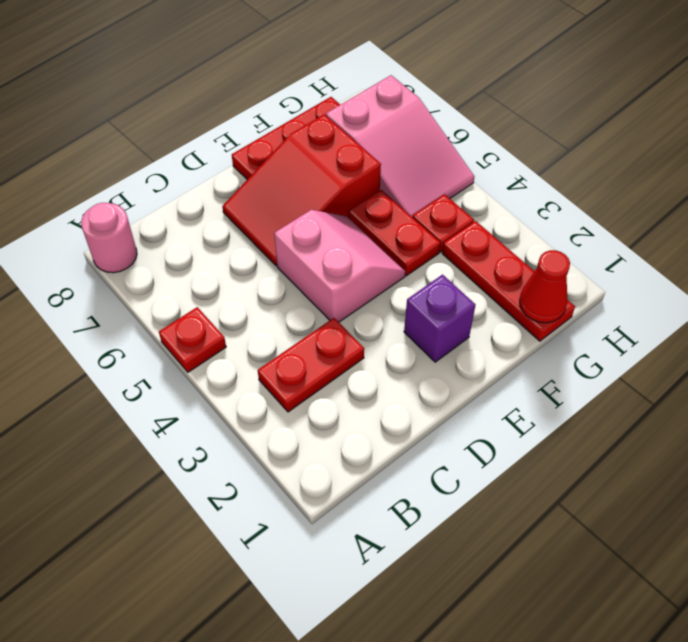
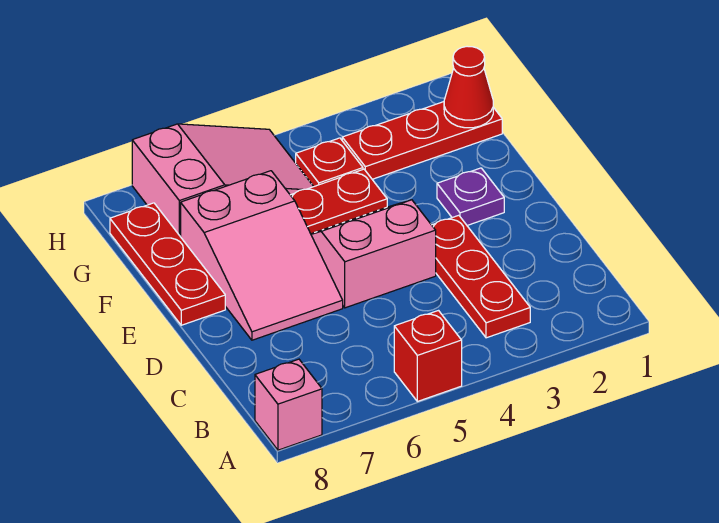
red 1x1 plate [159,307,226,372] -> red 1x1 brick [394,311,462,401]
pink 1x1 round brick [81,203,137,273] -> pink 1x1 brick [255,359,322,450]
red 1x2 plate [258,318,364,412] -> red 1x3 plate [432,215,530,338]
red 2x3 slope [222,114,381,266] -> pink 2x3 slope [181,171,343,340]
purple 1x1 brick [404,275,475,362] -> purple 1x1 plate [437,168,504,225]

